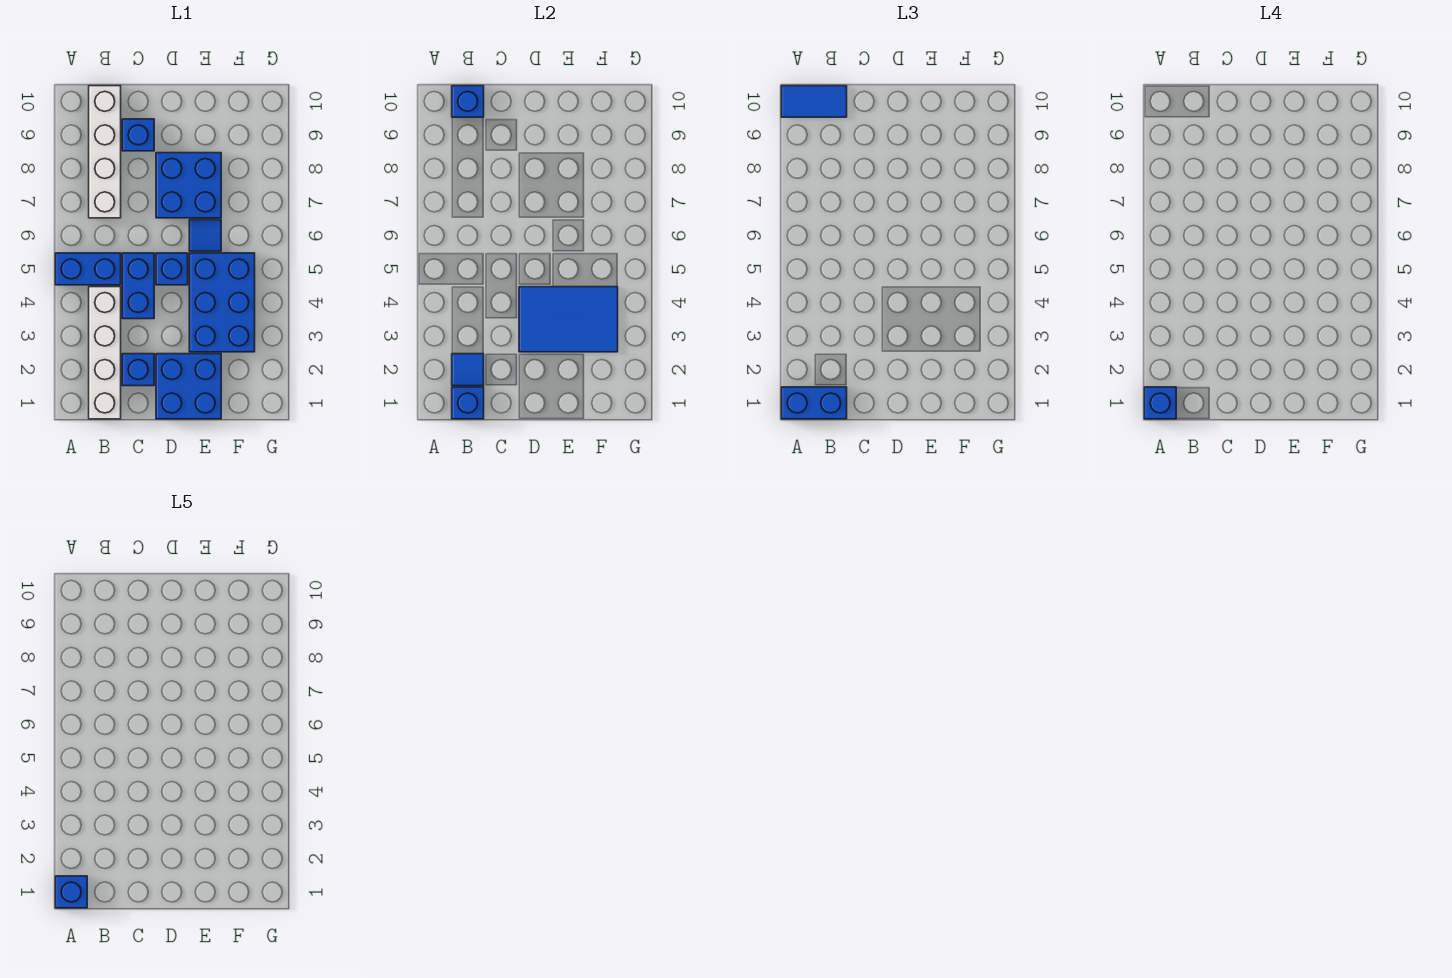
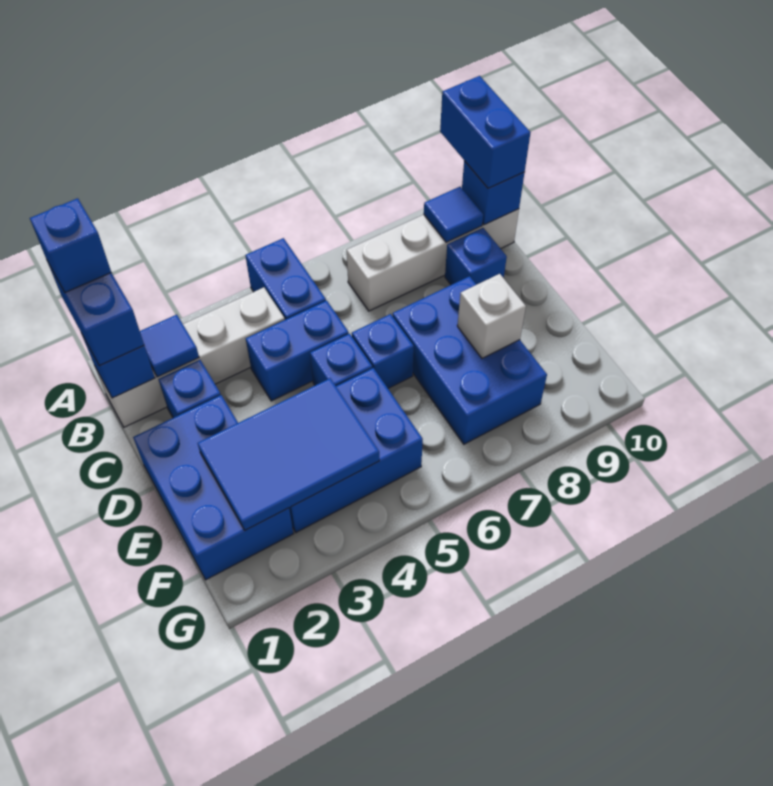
blue 1x1 brick [55,876,87,908] -> blue 1x1 brick moved to [352,314,414,388]
blue 1x2 tile [781,86,847,117] -> blue 1x2 brick [440,76,531,188]
blue 2x2 brick [156,354,221,419] -> blue 2x3 brick [133,395,293,580]
blue 2x3 tile [519,287,618,352] -> blue 2x3 tile turned to [198,378,379,530]
blue 2x2 brick [156,153,221,218] -> blue 2x3 brick [393,276,547,444]
blue 1x1 tile [189,220,221,251] -> blue 1x1 tile moved to [424,187,483,242]
none -> white 1x1 brick [457,274,526,358]

